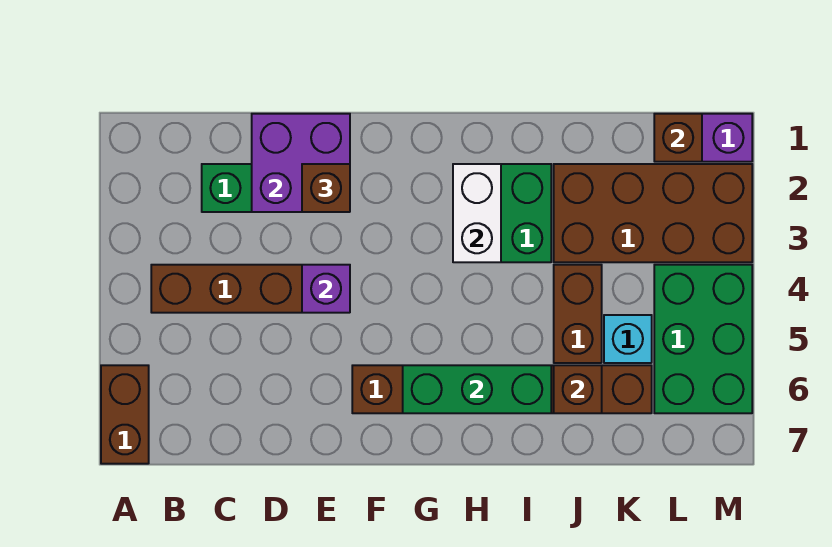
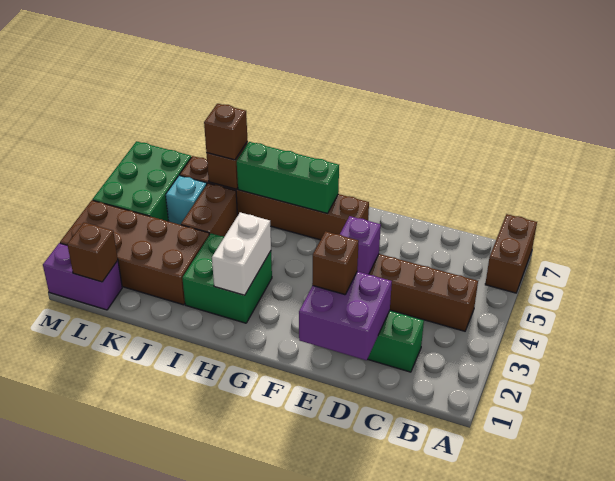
none -> brown 1x1 brick [204,104,248,160]

